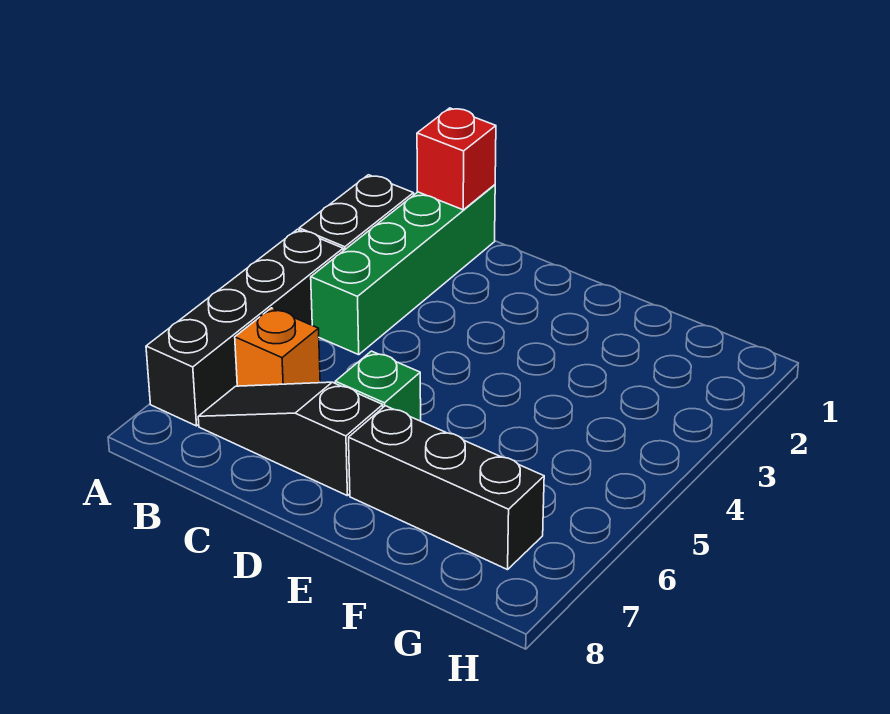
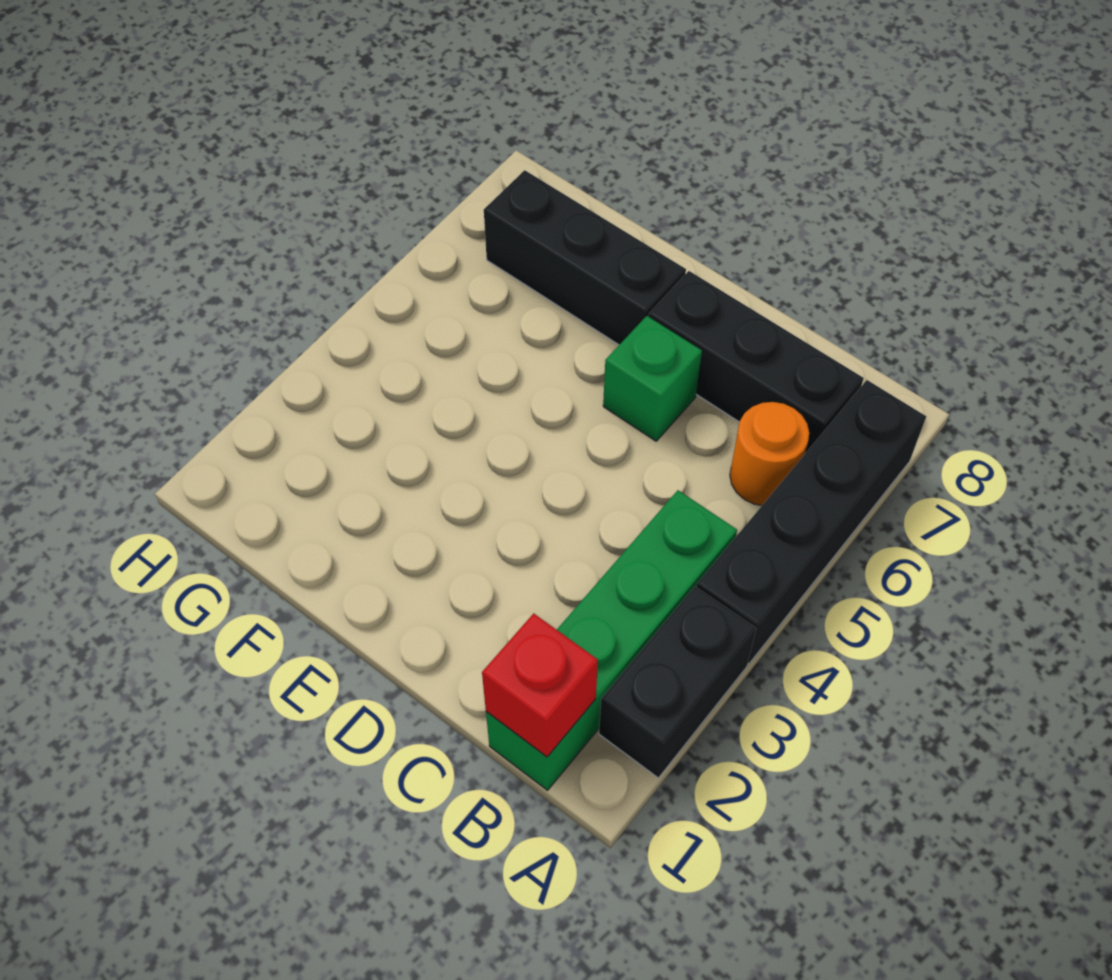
orange 1x1 brick [235,308,320,386] -> orange 1x1 round brick [730,402,809,505]
black 1x3 slope [198,382,383,496] -> black 1x3 brick [649,271,864,453]

